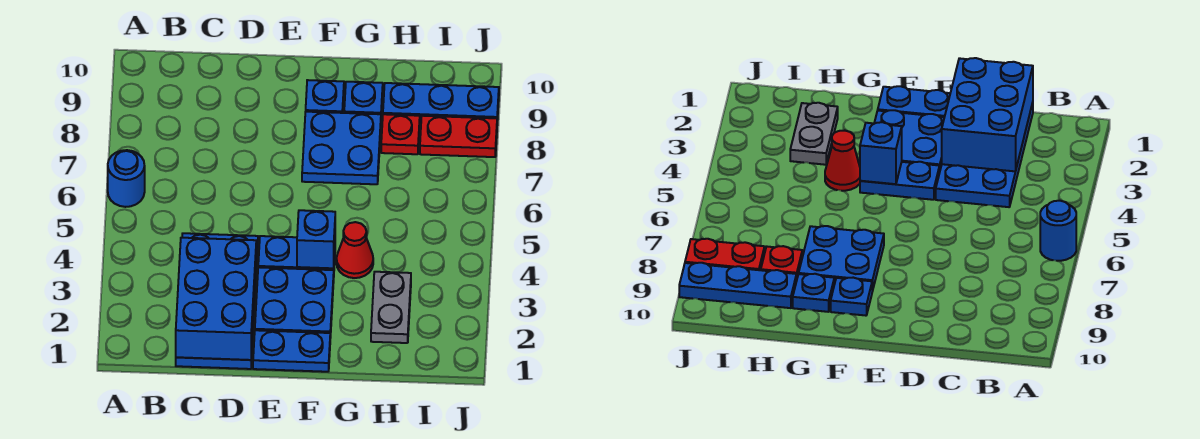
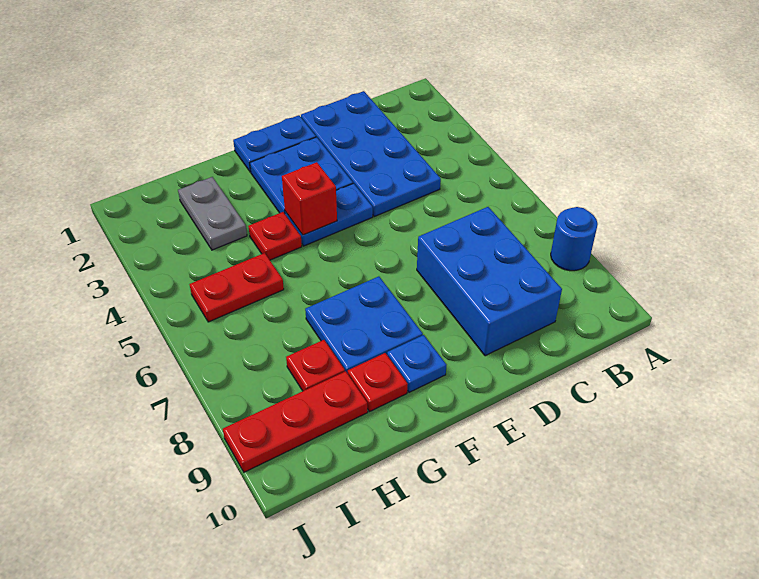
blue 1x1 round brick [108,150,145,207] -> blue 1x1 round brick moved to [551,207,598,271]
blue 2x3 brick [176,238,256,360] -> blue 2x3 brick moved to [417,207,562,356]
blue 1x1 brick [297,210,335,268] -> red 1x1 brick [282,162,337,235]
red 1x1 cone [336,222,373,278] -> red 1x1 plate [248,212,302,260]
blue 1x1 plate [344,82,383,114] -> red 1x1 plate [348,353,408,412]
blue 1x3 plate [383,83,499,123] -> red 1x3 plate [223,371,368,472]
red 1x2 plate [420,116,497,157] -> red 1x2 plate moved to [190,253,284,322]

